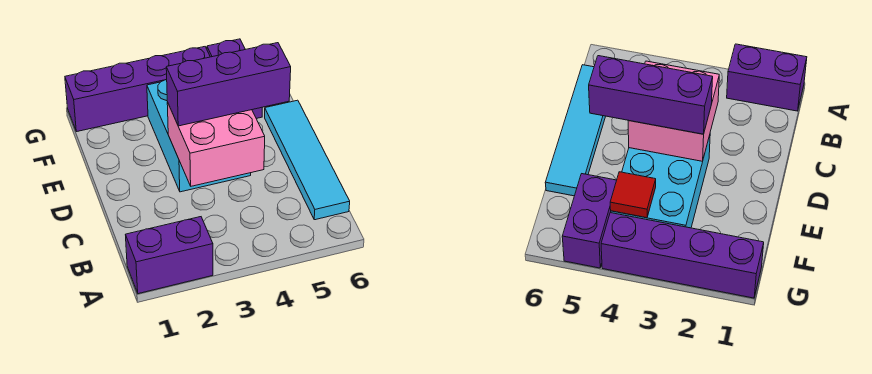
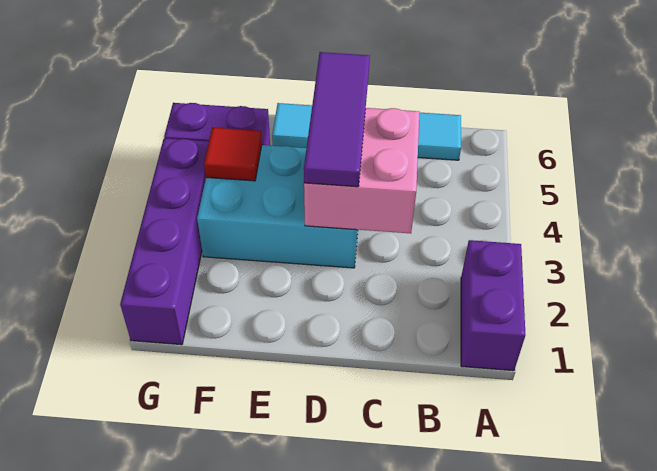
purple 1x3 brick [166,43,291,126] -> purple 1x3 tile [304,52,370,187]

